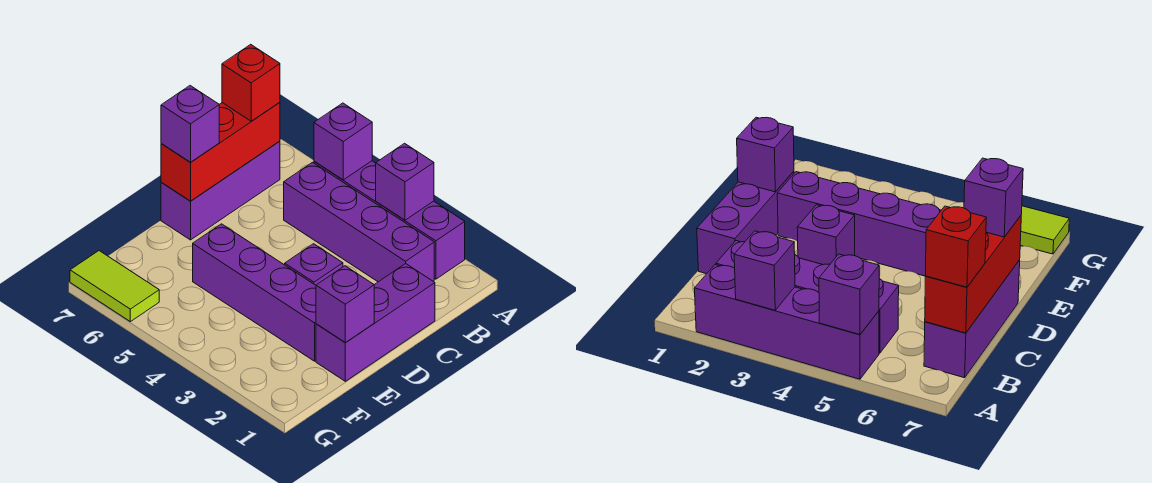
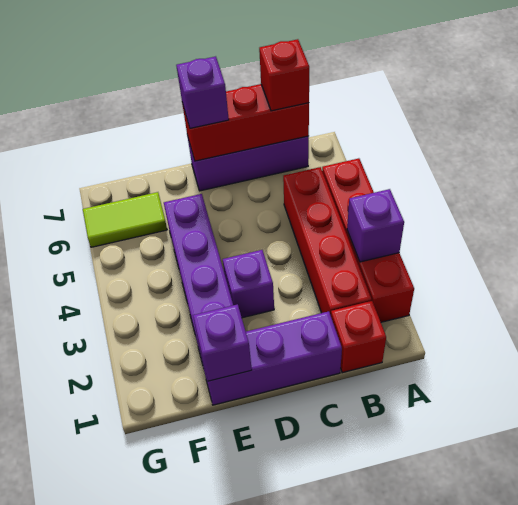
purple 1x4 brick [314,161,465,279] -> red 1x4 brick [322,158,414,322]
purple 1x1 brick [314,103,372,180] -> none
none -> red 1x1 brick [331,301,386,373]
purple 1x4 brick [284,162,434,282] -> red 1x4 brick [283,167,372,315]
lime 1x2 tile [70,251,159,322] -> lime 1x2 tile turned to [83,192,167,247]

